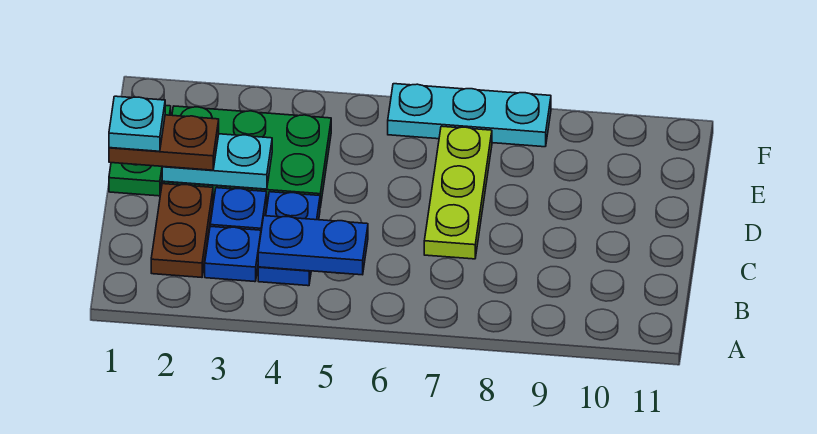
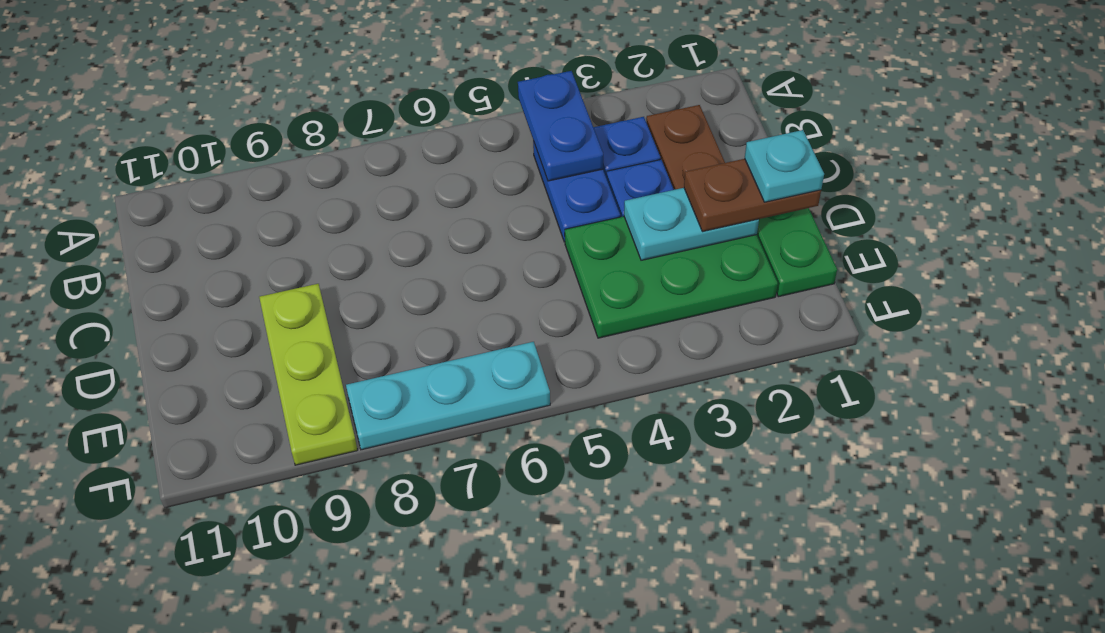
blue 1x2 plate [258,215,368,275] -> blue 1x2 plate turned to [518,71,603,181]
lime 1x3 plate [424,126,492,259] -> lime 1x3 plate moved to [259,284,357,465]

